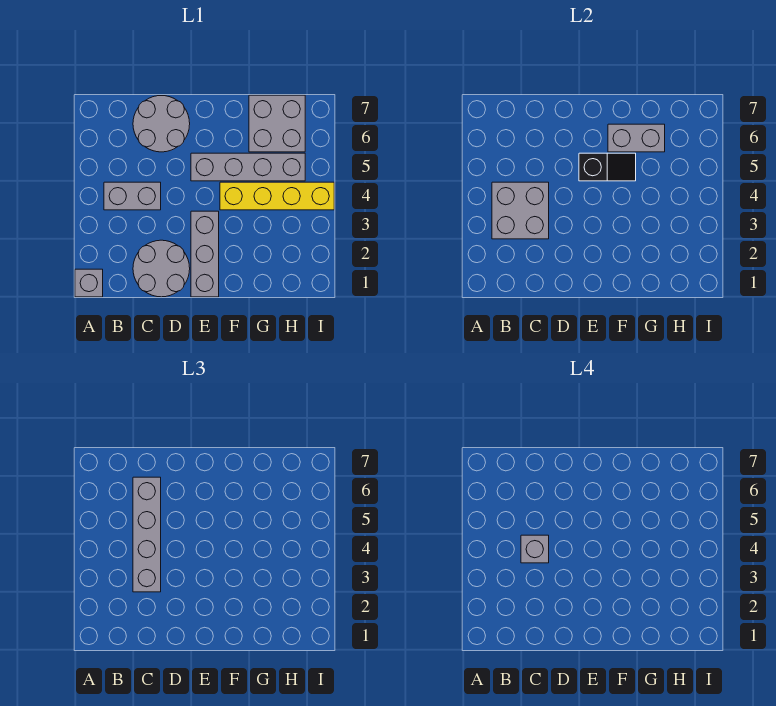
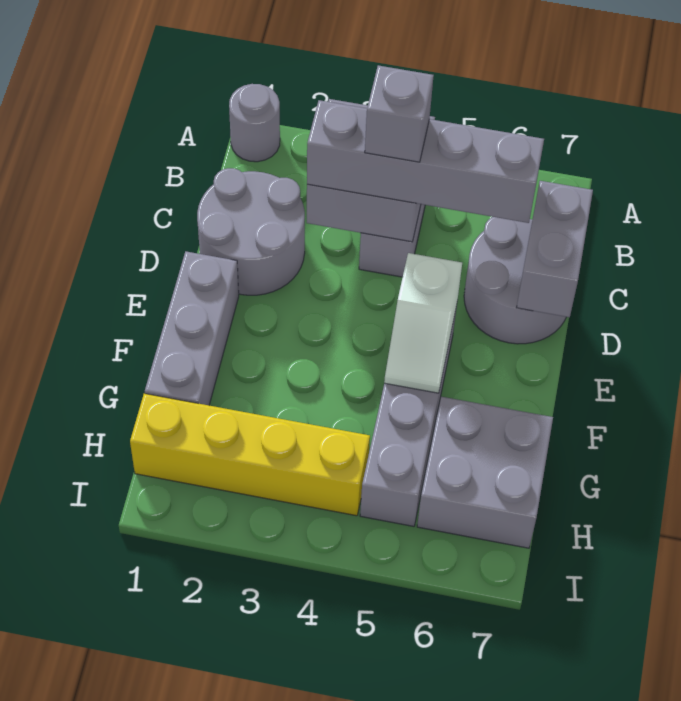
grey 1x1 brick [75,269,103,297] -> grey 1x1 round brick [229,84,280,162]
grey 1x3 brick [191,211,219,297] -> grey 1x3 brick turned to [145,251,239,405]
black 1x2 slope [579,153,636,181] -> white 1x2 slope [384,253,462,393]
yellow 1x4 brick [220,182,334,210] -> yellow 1x4 brick turned to [130,394,370,516]
grey 1x2 brick [608,124,665,152] -> grey 1x2 brick moved to [517,181,593,317]

